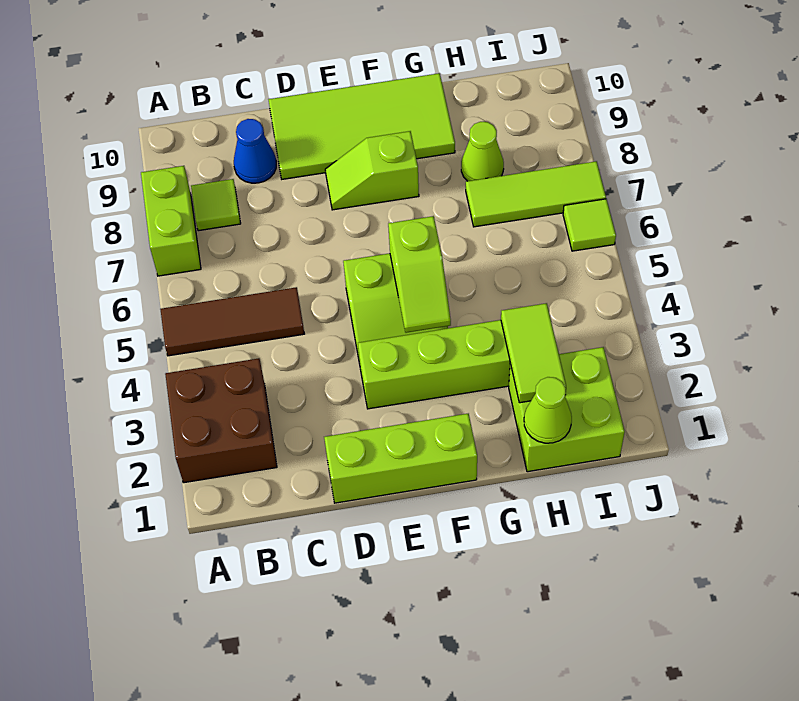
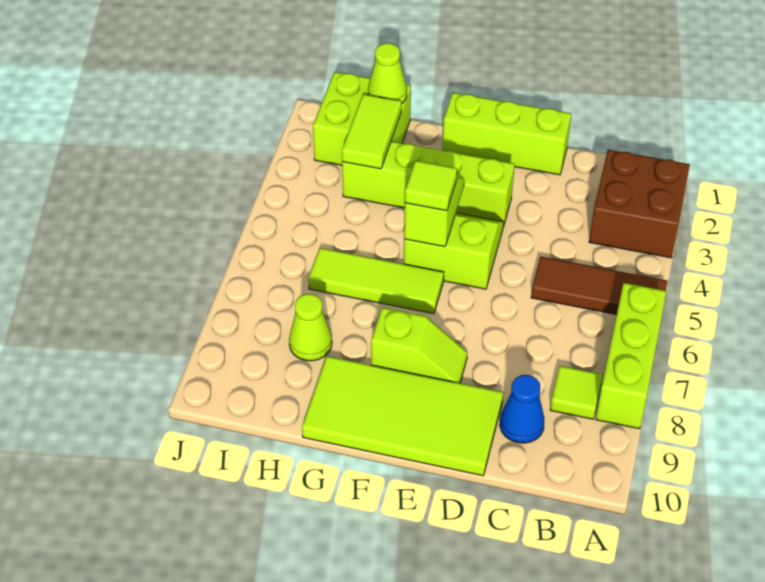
lime 1x2 brick [141,166,201,276] -> lime 1x3 brick [596,283,666,429]
lime 1x3 tile [466,161,606,227] -> lime 1x3 tile moved to [308,248,444,314]
lime 1x1 tile [563,199,616,251] -> lime 1x1 tile moved to [405,161,457,211]

